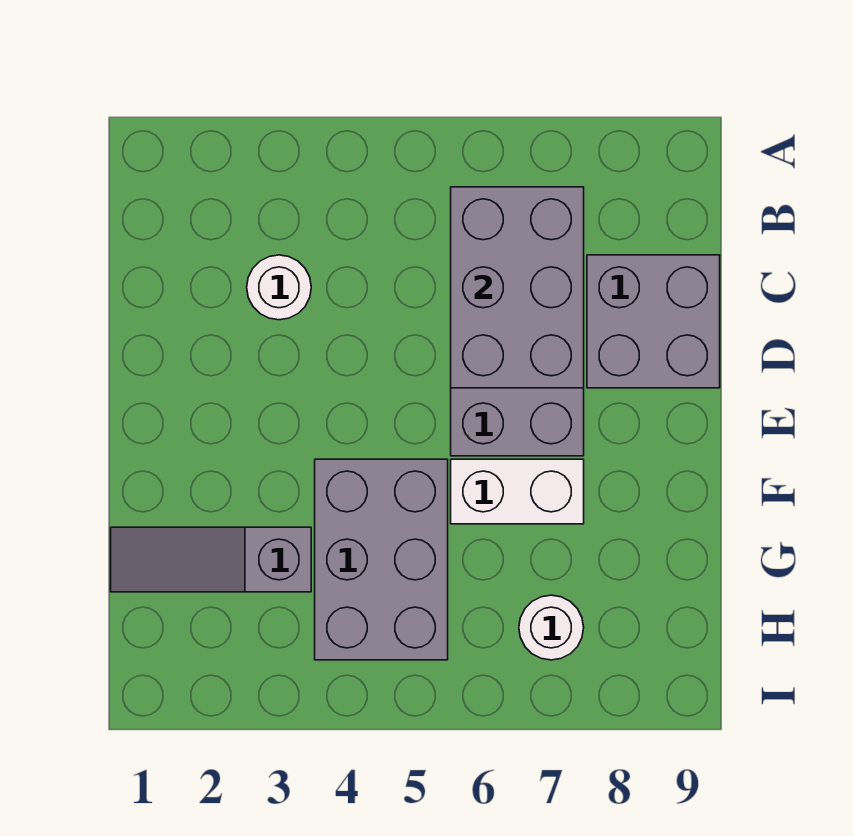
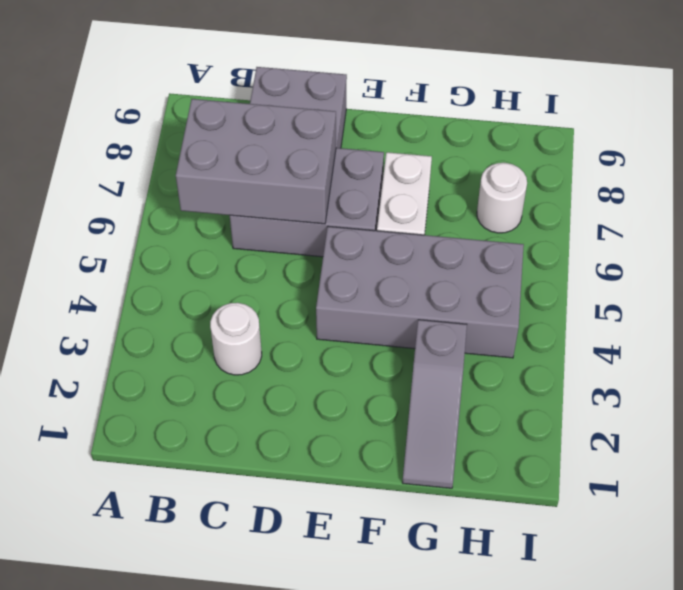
grey 2x3 brick [315,459,448,660] -> grey 2x4 brick [316,226,524,358]

